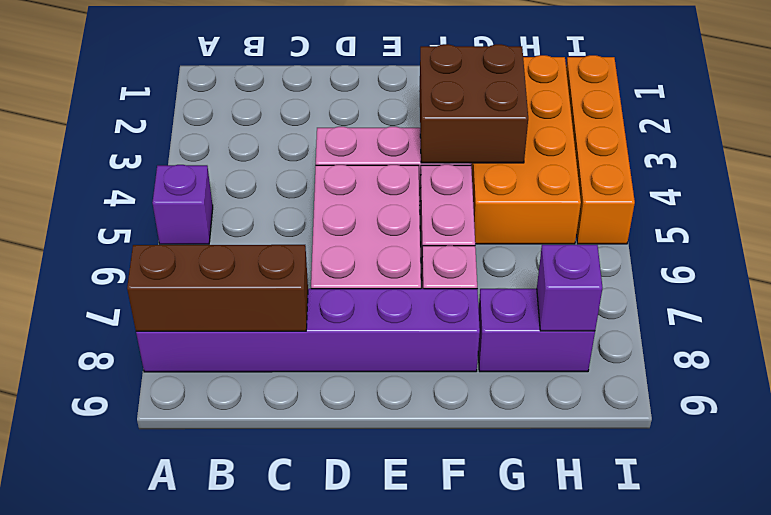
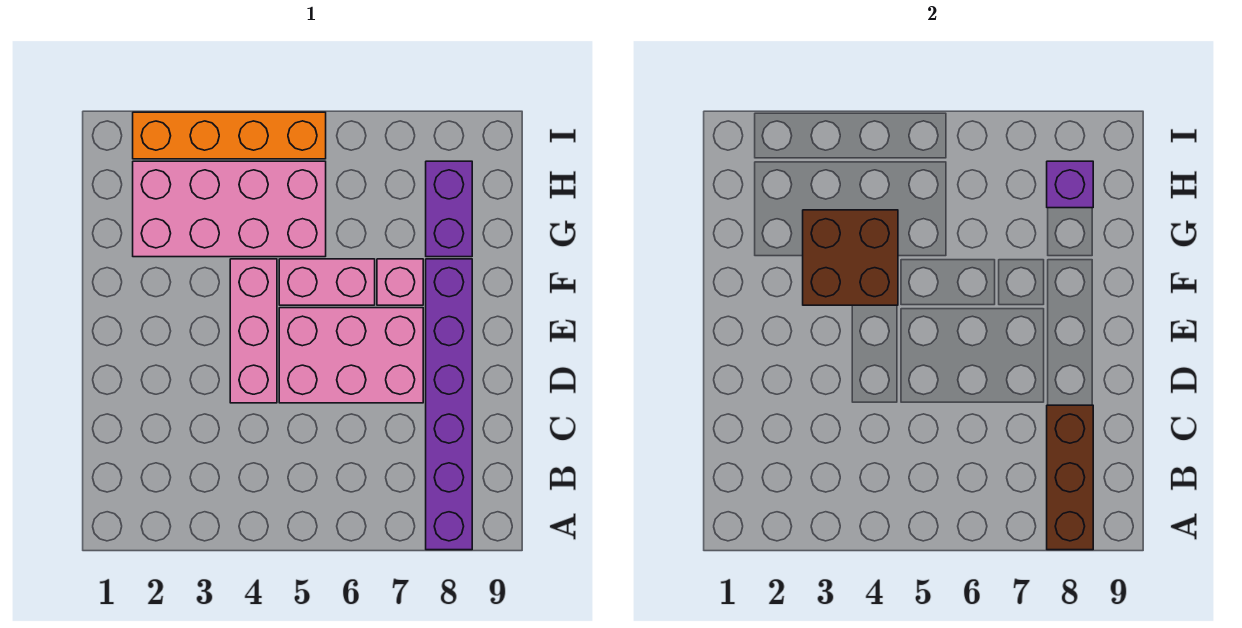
purple 1x1 brick [152,165,213,244] -> none
orange 2x4 brick [471,55,581,244] -> pink 2x4 brick [133,161,326,257]

